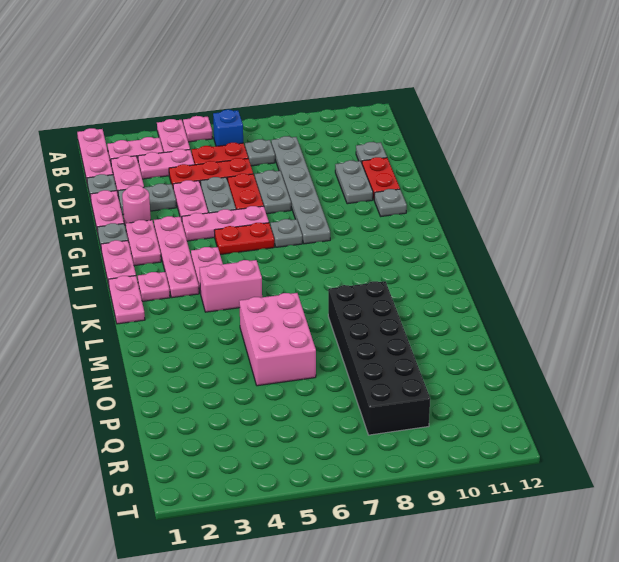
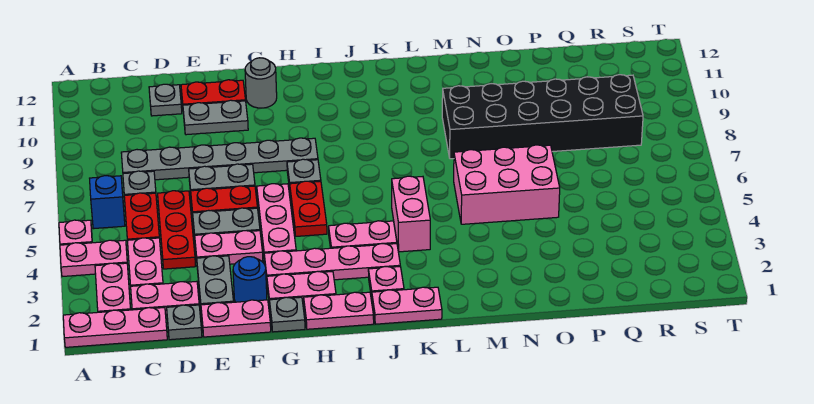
pink 1x1 round brick [122,185,151,226] -> blue 1x1 round brick [233,257,267,302]
grey 1x1 plate [374,189,407,216] -> grey 1x1 round brick [245,58,277,108]

